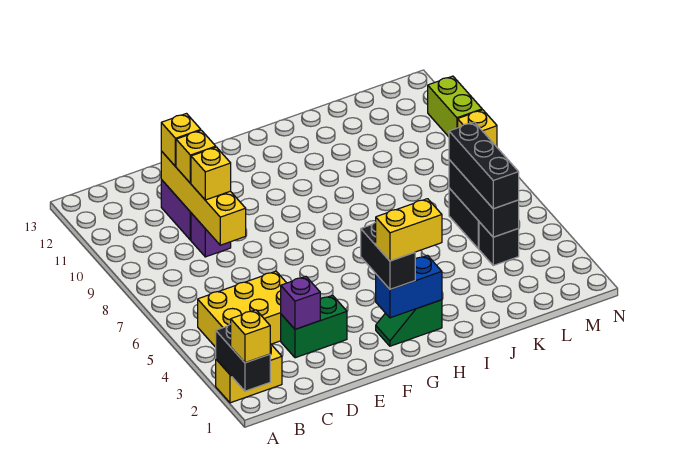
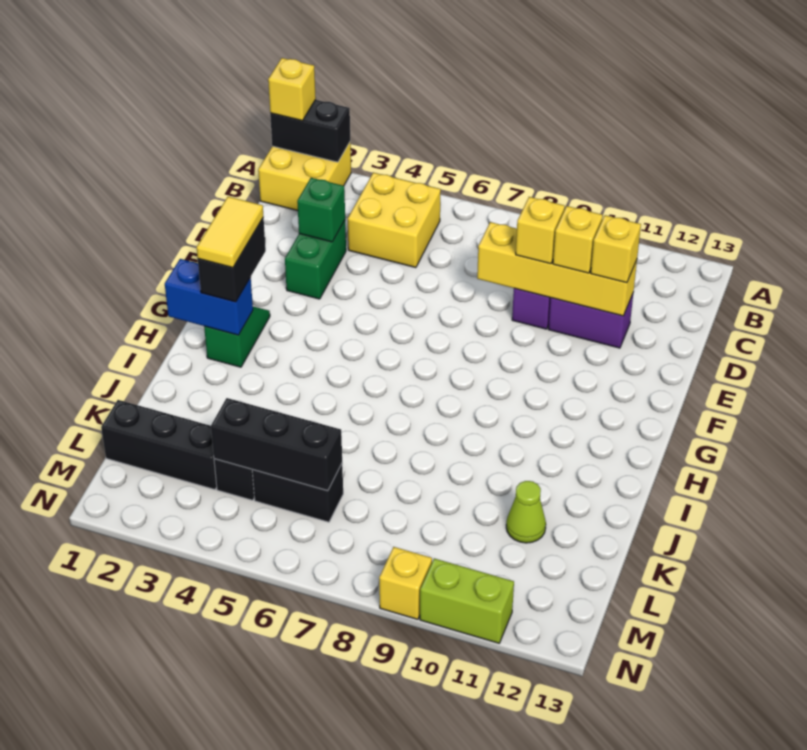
yellow 1x2 brick [216,344,282,403] -> yellow 2x2 brick [258,142,351,211]
yellow 2x3 brick [198,271,286,347] -> yellow 2x2 brick [348,173,441,268]
purple 1x1 brick [281,277,320,329] -> green 1x1 brick [297,178,345,242]
blue 1x2 brick [376,256,442,318] -> blue 1x2 brick turned to [165,259,253,335]
black 1x2 brick [361,222,415,289] -> black 1x2 brick turned to [198,217,266,302]
yellow 1x2 brick [376,199,442,261] -> yellow 1x2 tile [197,197,263,268]
none -> lime 1x1 cone [506,481,546,543]
black 1x3 brick [449,122,519,209] -> black 1x3 brick moved to [101,400,217,490]

